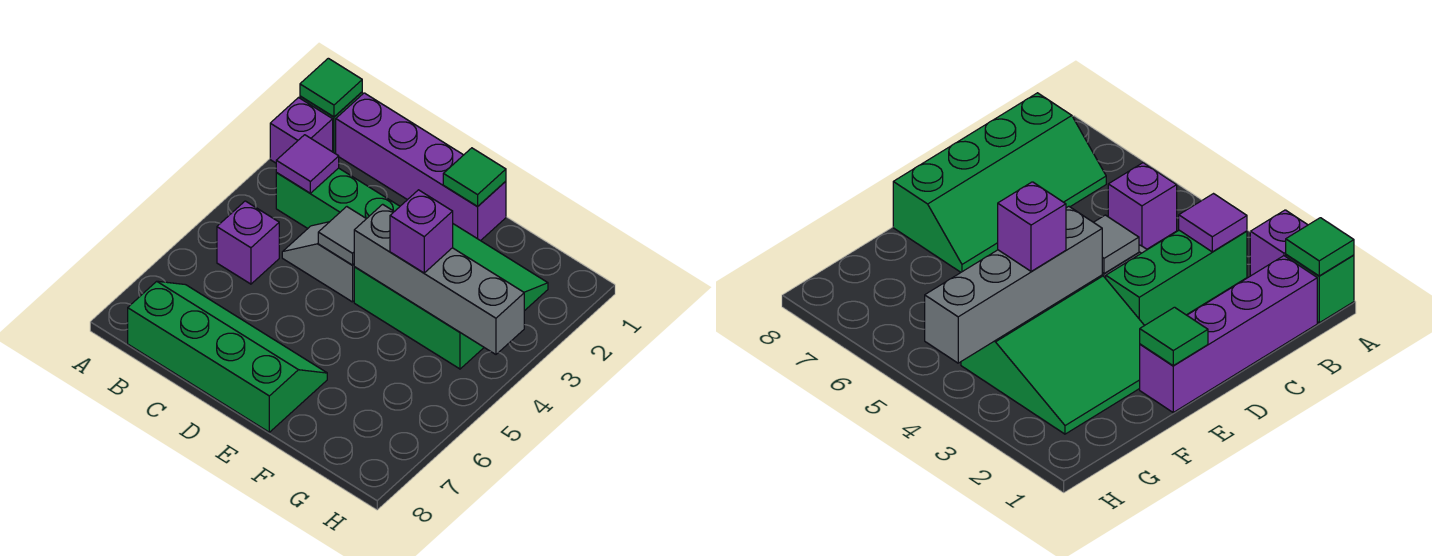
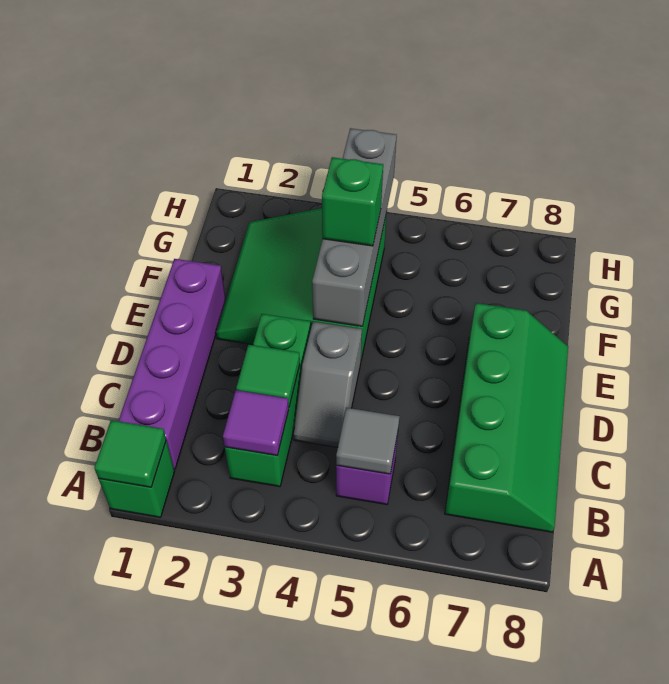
purple 1x1 brick [270,98,333,163] -> none
green 2x4 slope [128,281,327,432] -> green 2x4 slope turned to [445,303,568,532]
grey 1x1 tile [318,207,366,265] -> grey 1x1 tile moved to [336,408,400,474]
green 1x1 tile [443,148,506,207] -> green 1x1 tile moved to [236,345,300,407]
purple 1x1 brick [390,190,453,273] -> green 1x1 brick [322,157,383,246]

